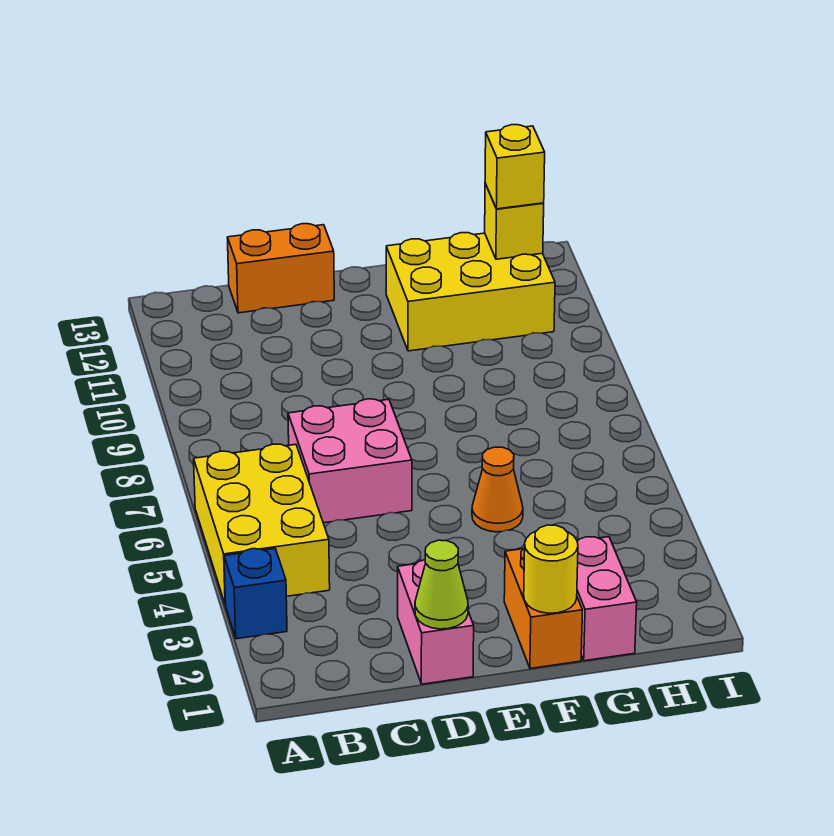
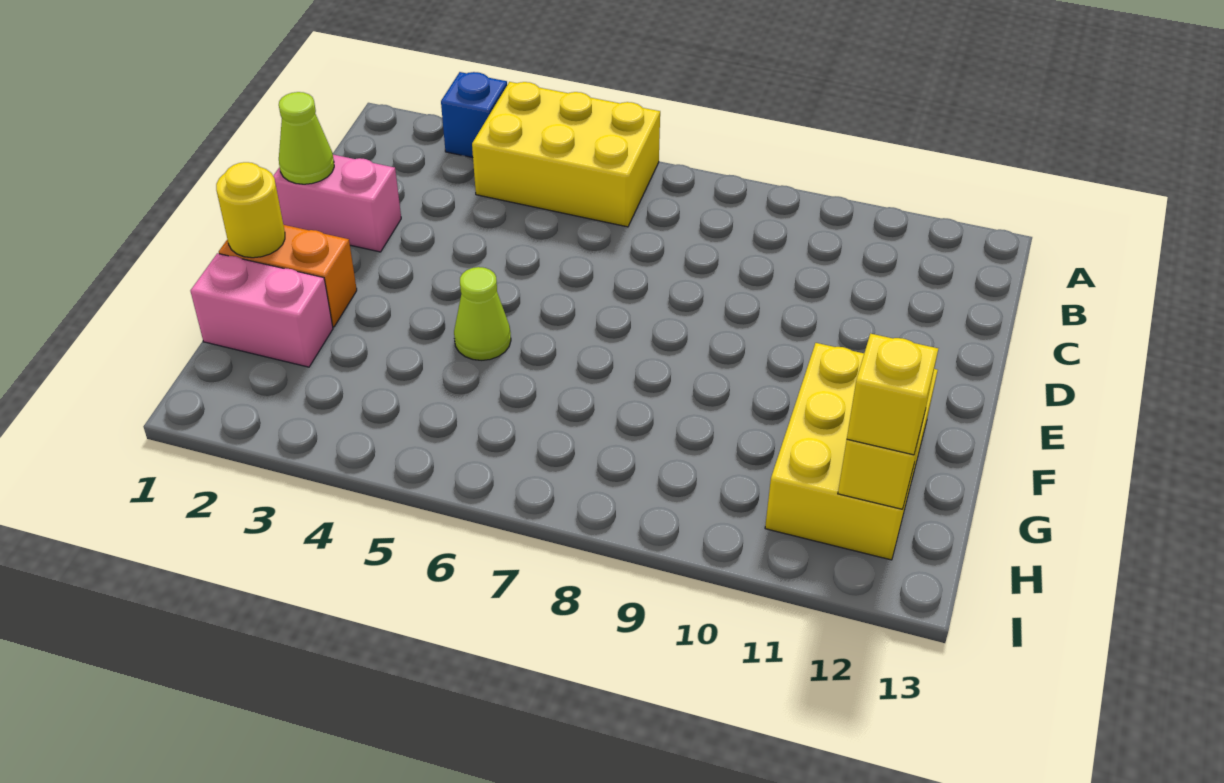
pink 2x2 brick [288,399,412,523] -> none
orange 1x2 brick [227,224,334,313] -> none
orange 1x1 cone [472,447,523,532] -> lime 1x1 cone [454,267,511,360]

